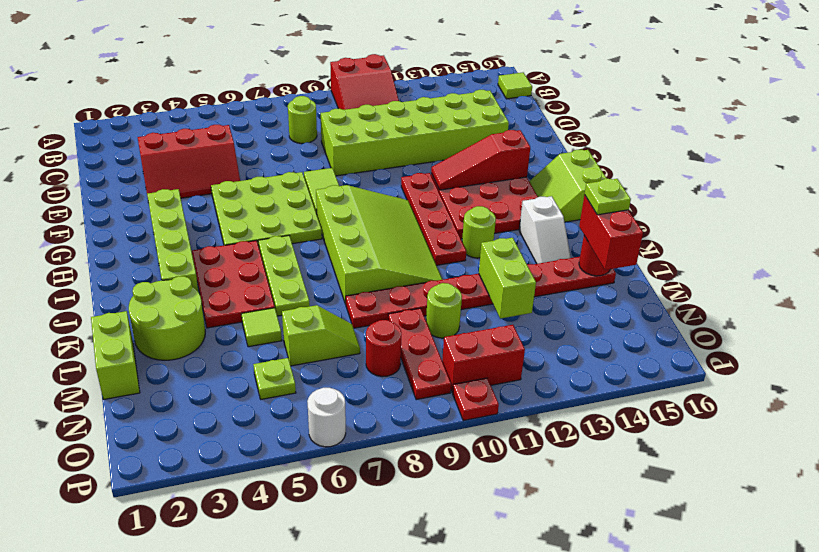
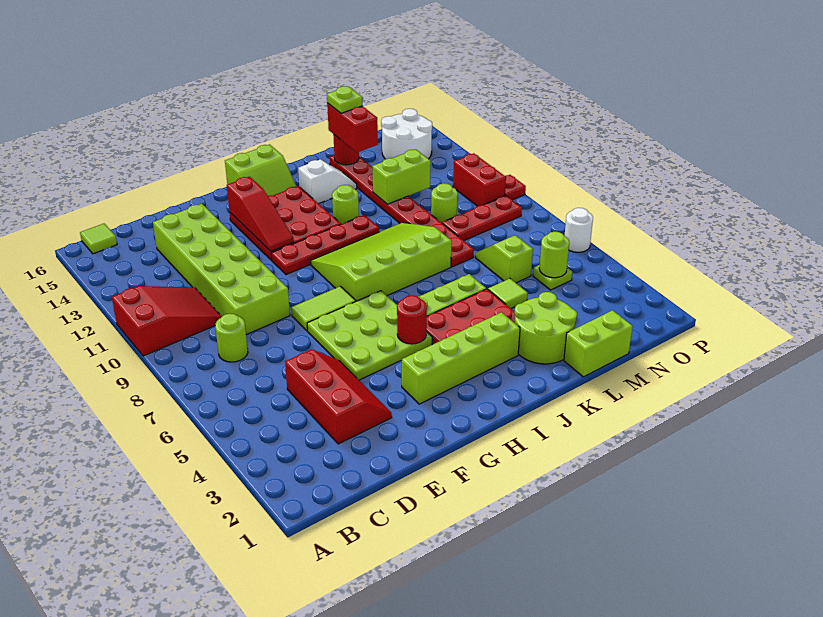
red 1x2 brick [579,195,643,270] -> red 1x2 brick turned to [327,103,378,152]
none -> lime 1x1 round brick [539,232,569,278]
red 1x1 round brick [366,320,401,377] -> red 1x1 round brick moved to [397,295,427,344]
none -> white 2x2 round brick [381,109,432,159]

